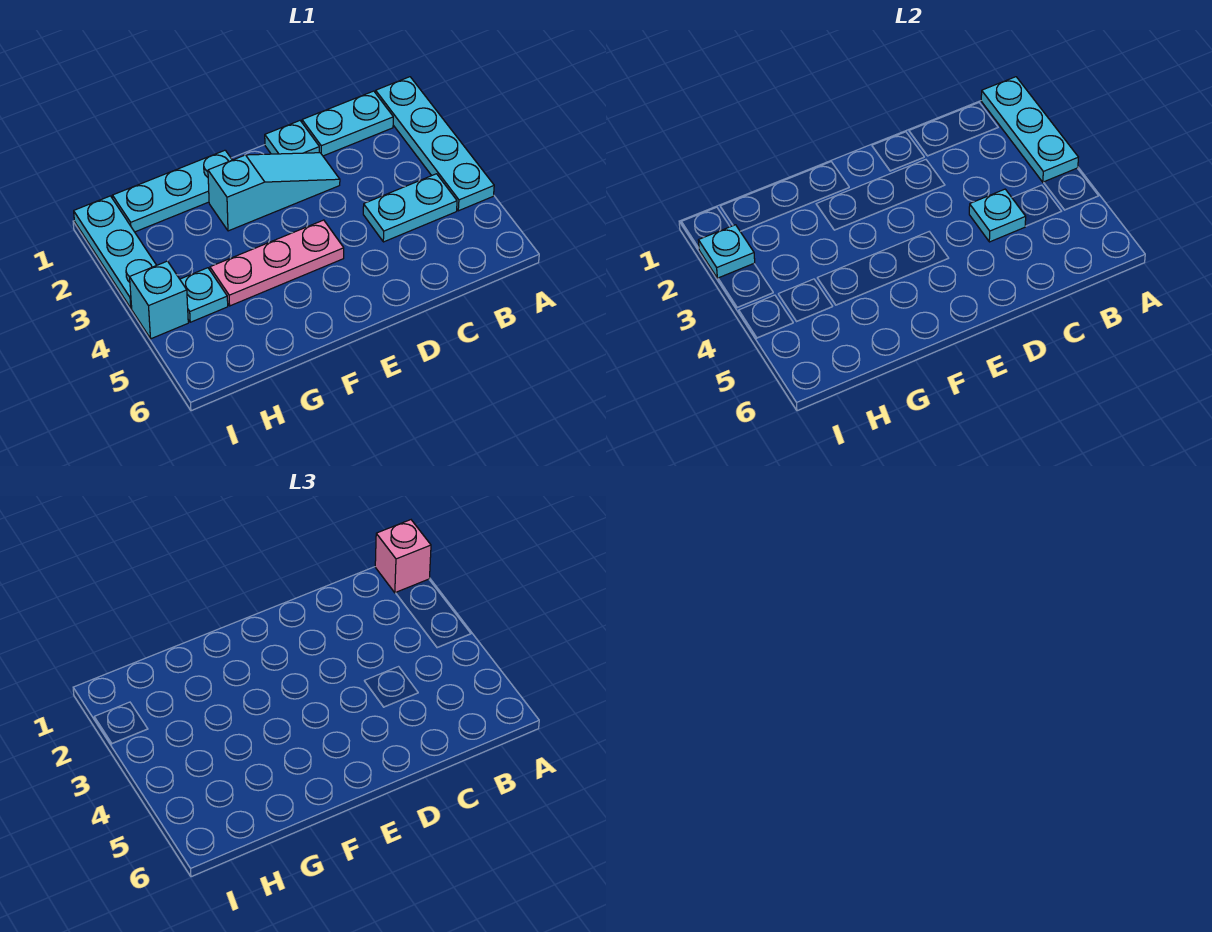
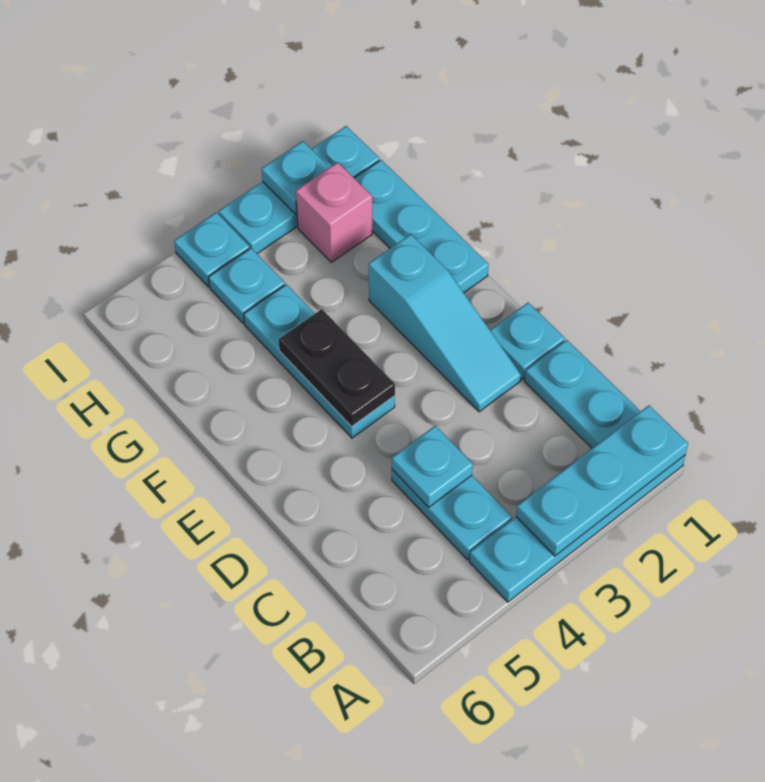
pink 1x1 brick [375,520,431,593] -> pink 1x1 brick moved to [296,162,372,262]
pink 1x3 plate [210,220,344,306] -> cyan 1x3 plate [244,284,395,438]
none -> black 1x2 plate [279,309,395,427]
cyan 1x1 brick [130,261,188,339] -> cyan 1x1 plate [174,212,250,287]

